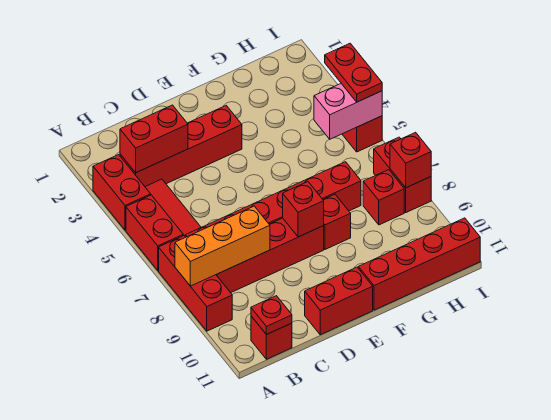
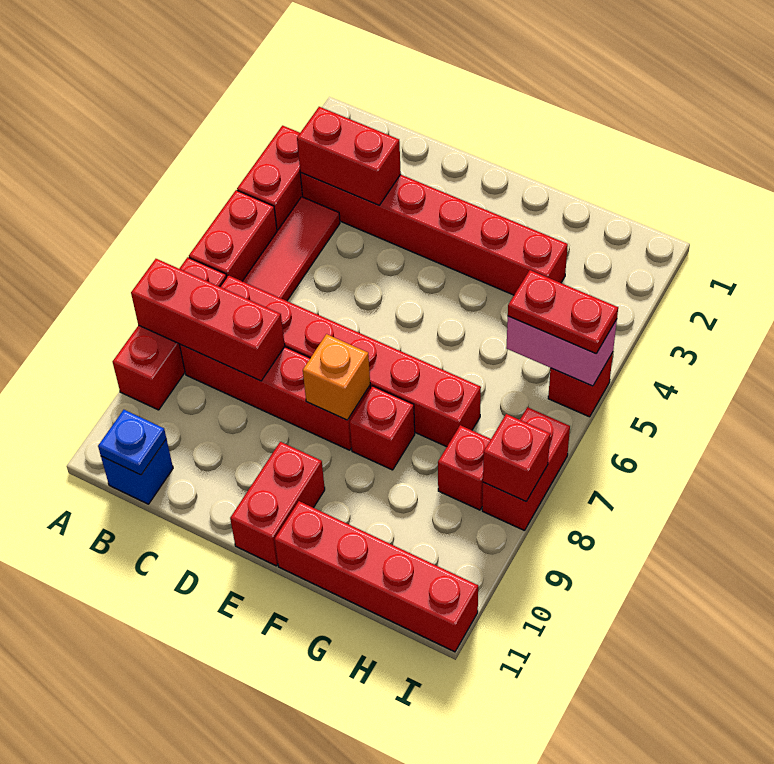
orange 1x3 brick [175,206,270,286] -> red 1x3 brick [131,259,285,381]
red 1x4 brick [120,106,242,187] -> red 1x6 brick [300,173,568,295]
red 1x1 brick [251,316,292,359] -> blue 1x1 brick [101,439,173,504]
red 1x1 plate [251,296,292,335] -> blue 1x1 plate [98,410,166,475]
red 1x2 brick [305,267,373,335] -> red 1x2 brick turned to [230,442,325,566]
red 1x1 brick [283,182,324,237] -> orange 1x1 brick [303,334,370,420]
red 1x2 plate [325,43,382,102] -> red 1x2 plate turned to [508,270,618,354]

